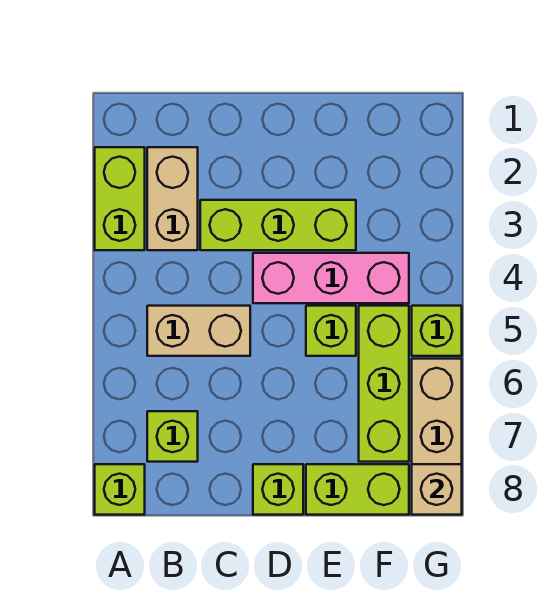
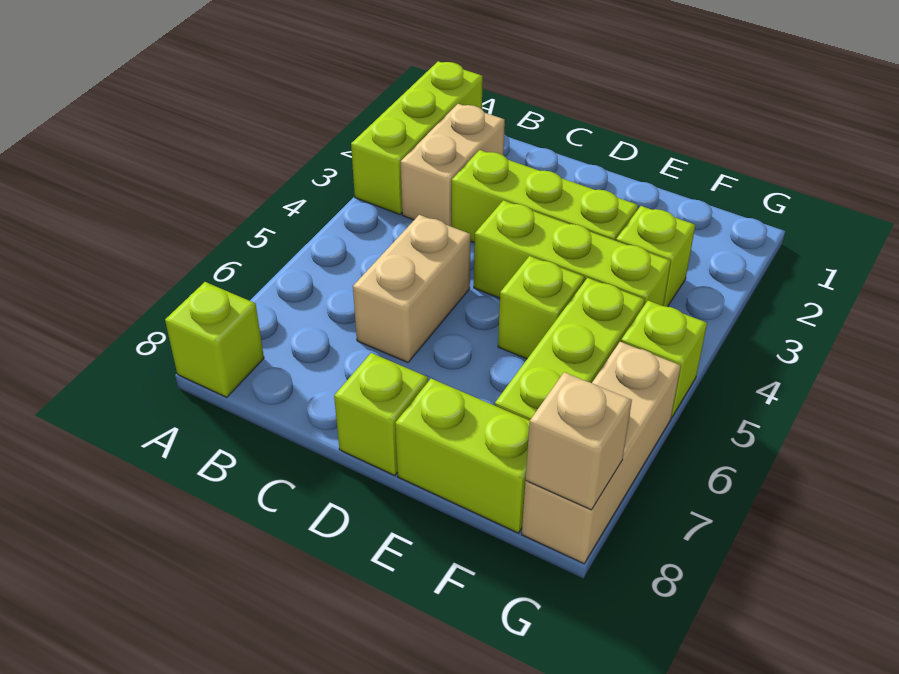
lime 1x2 brick [95,147,145,250] -> lime 1x3 brick [351,61,483,214]
tan 1x2 brick [147,306,250,356] -> tan 1x2 brick turned to [353,215,471,362]
lime 1x1 brick [147,411,198,462] -> lime 1x1 brick moved to [616,206,695,307]
pink 1x3 brick [253,253,409,303] -> lime 1x3 brick [474,200,671,306]

